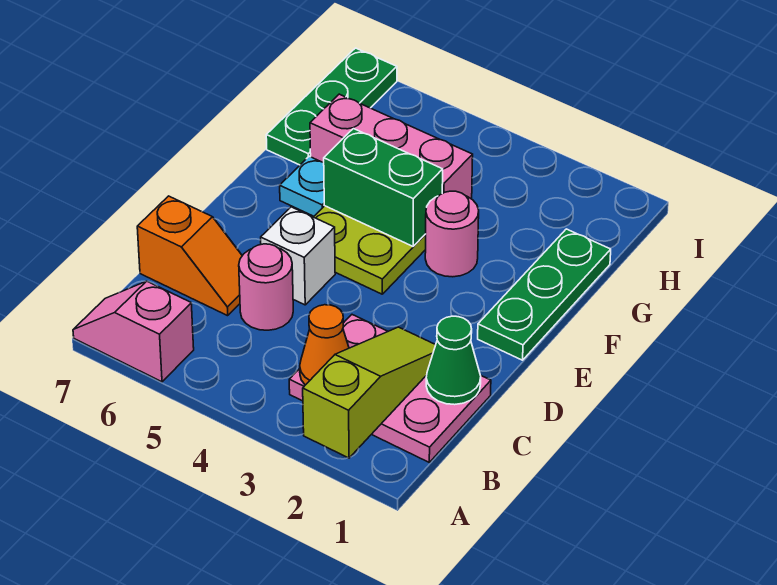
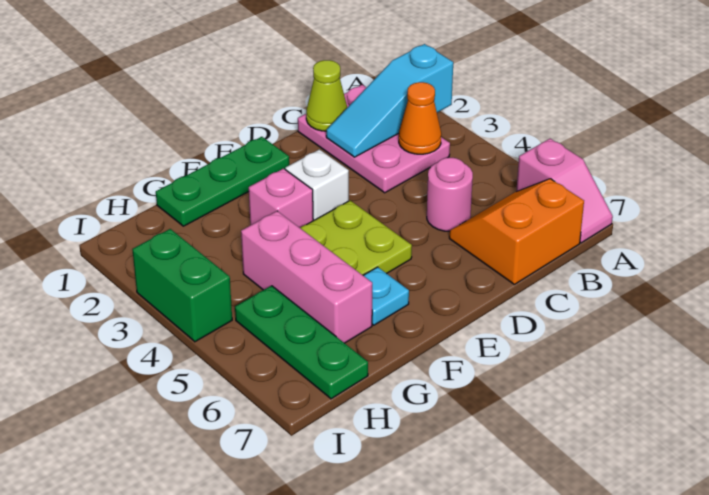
lime 1x3 slope [303,327,436,458] -> cyan 1x3 slope [326,44,453,157]
green 1x1 cone [426,316,481,405] -> lime 1x1 cone [306,60,347,131]
orange 1x2 slope [137,196,242,316] -> orange 2x2 slope [449,179,584,284]
white 1x1 brick [261,207,335,305] -> white 1x1 brick moved to [285,149,349,221]
pink 1x1 round brick [425,191,479,277] -> pink 1x1 brick [249,169,313,228]
green 1x2 brick [324,129,443,246] -> green 1x2 brick moved to [132,229,232,342]
green 1x3 plate [266,48,397,165] -> green 1x3 plate turned to [235,286,368,399]

